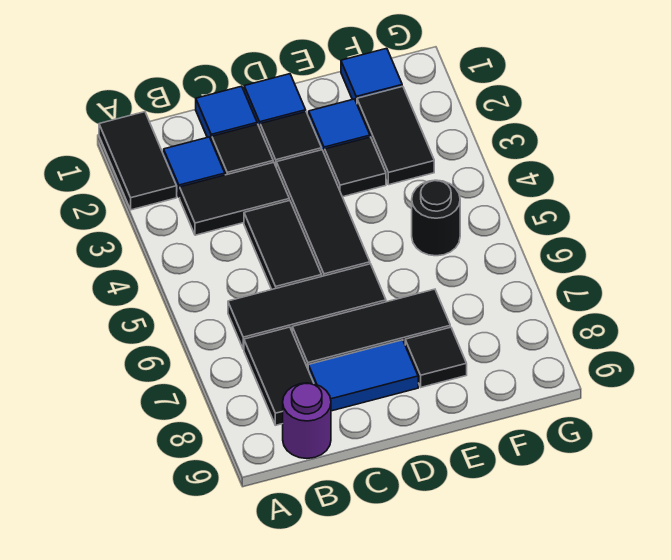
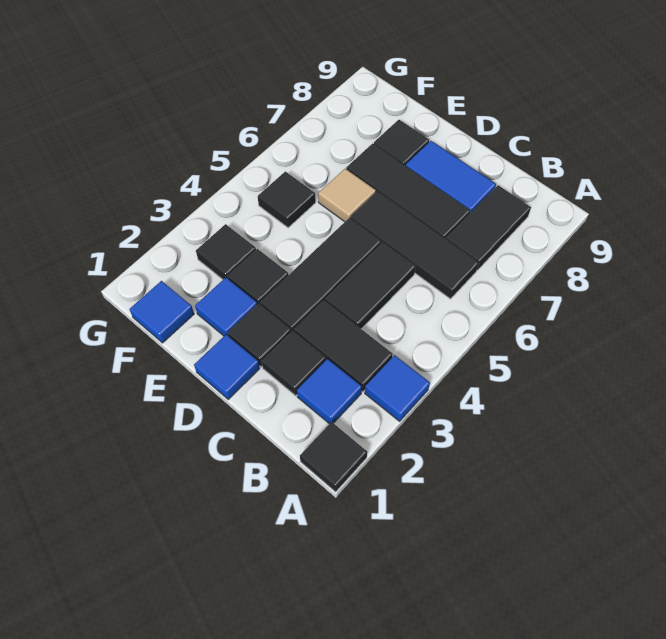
black 1x2 tile [99,112,177,210] -> black 1x1 tile [300,422,367,492]
purple 1x1 round brick [283,383,331,458] -> none
blue 1x1 tile [196,86,257,141] -> blue 1x1 tile moved to [365,355,430,421]
none -> tan 1x1 tile [318,169,376,222]
black 1x2 tile [357,86,434,185] -> black 1x1 tile [196,224,256,279]
black 1x1 round brick [412,180,460,256] -> black 1x1 tile [258,171,316,228]

